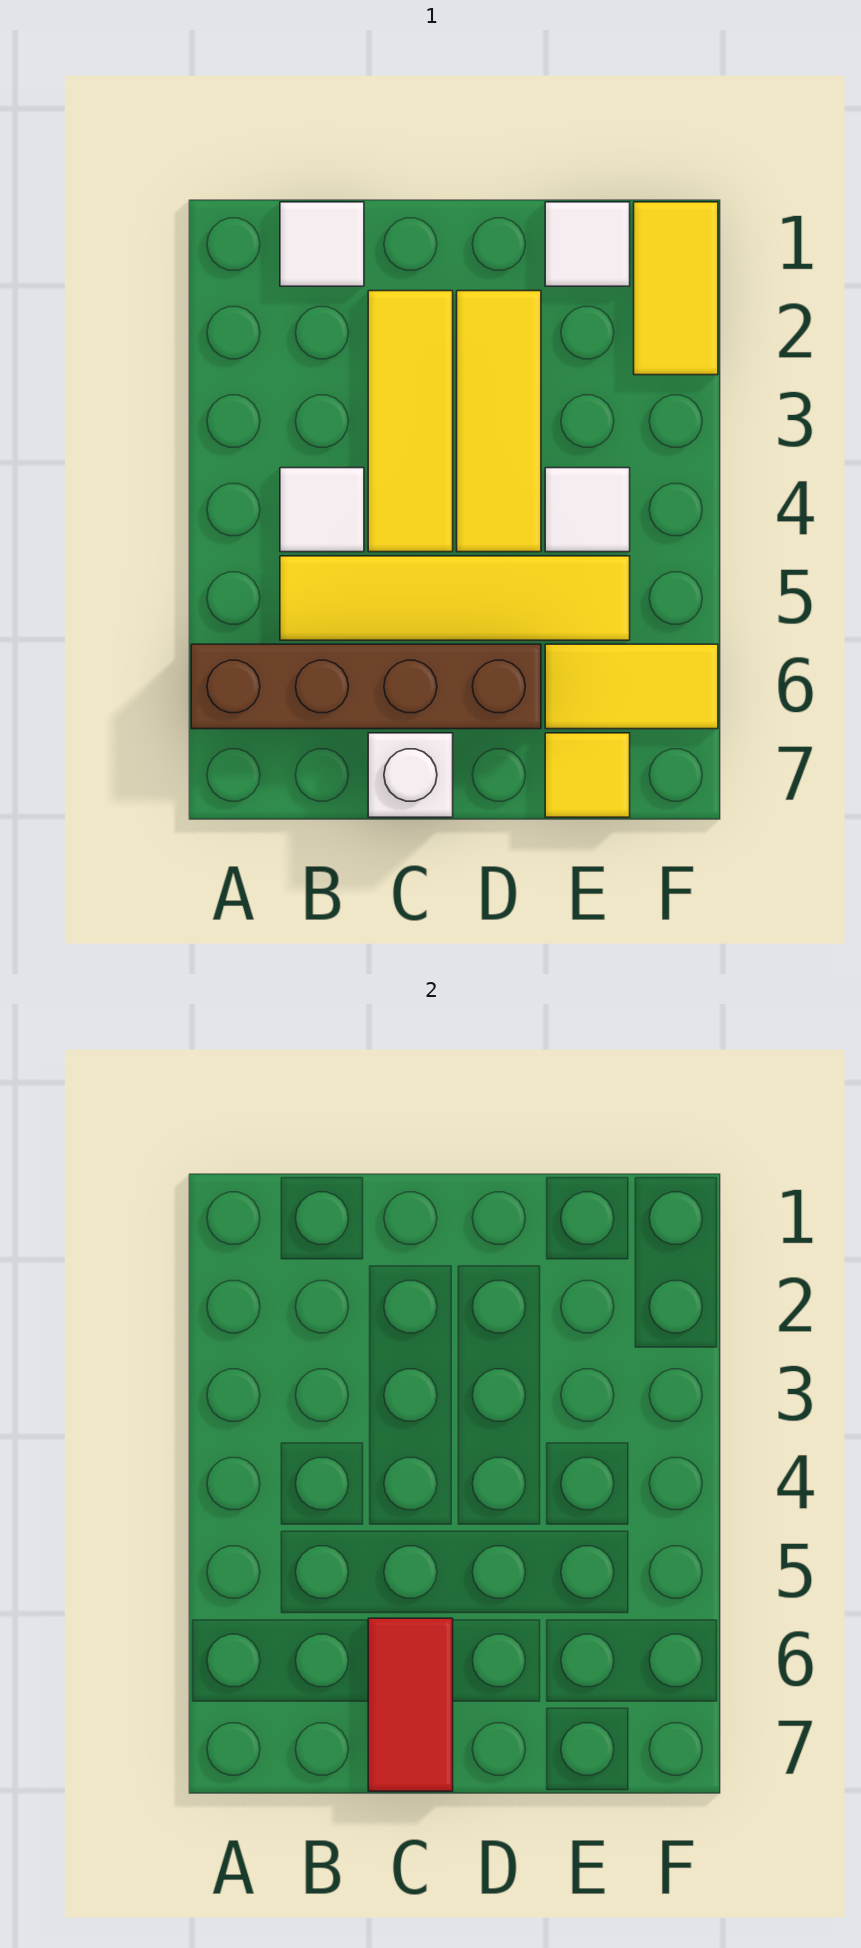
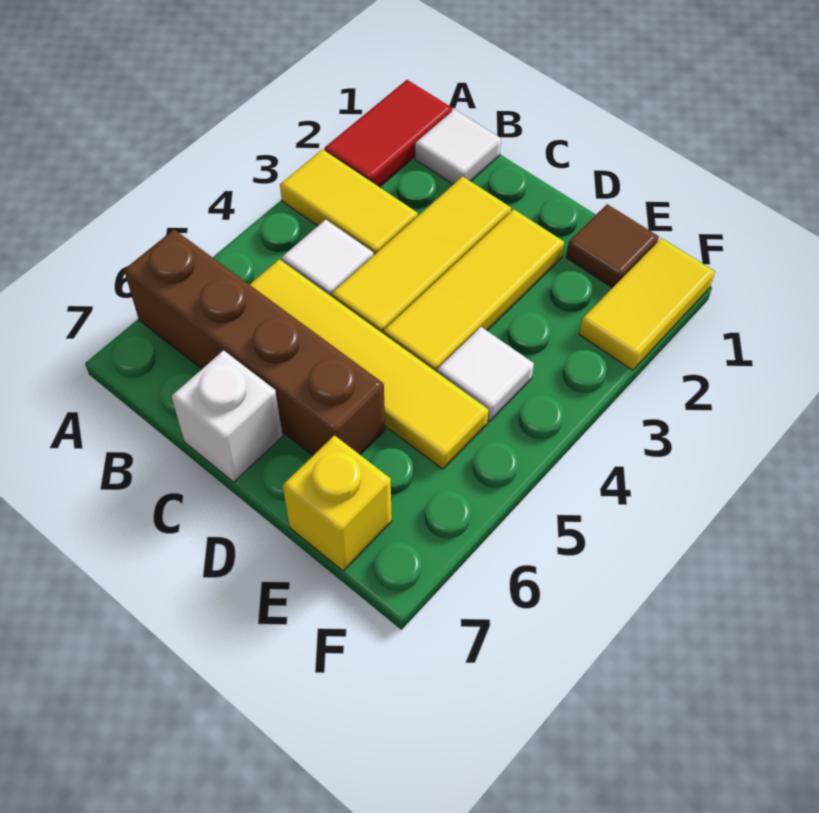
red 1x2 tile [368,1618,453,1791] -> red 1x2 tile moved to [325,80,452,187]
white 1x1 tile [545,202,630,286] -> brown 1x1 tile [566,204,659,288]
yellow 1x2 tile [545,644,718,729] -> yellow 1x2 tile moved to [280,149,418,256]
yellow 1x1 tile [545,733,630,817] -> yellow 1x1 brick [283,435,392,571]

